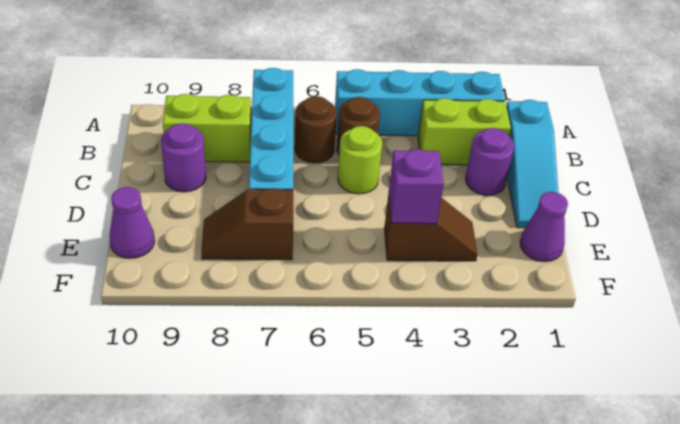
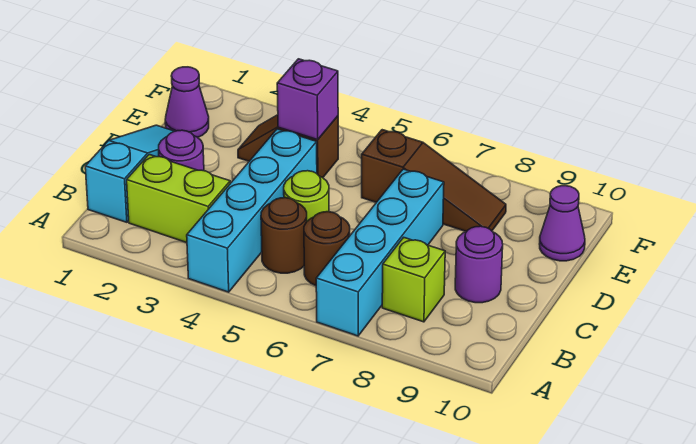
cyan 1x4 brick [335,69,505,136] -> cyan 1x4 brick turned to [187,129,317,292]
lime 1x2 brick [163,94,251,162] -> lime 1x1 brick [382,237,445,322]
brown 1x2 slope [201,189,293,260] -> brown 1x3 slope [362,130,506,232]

